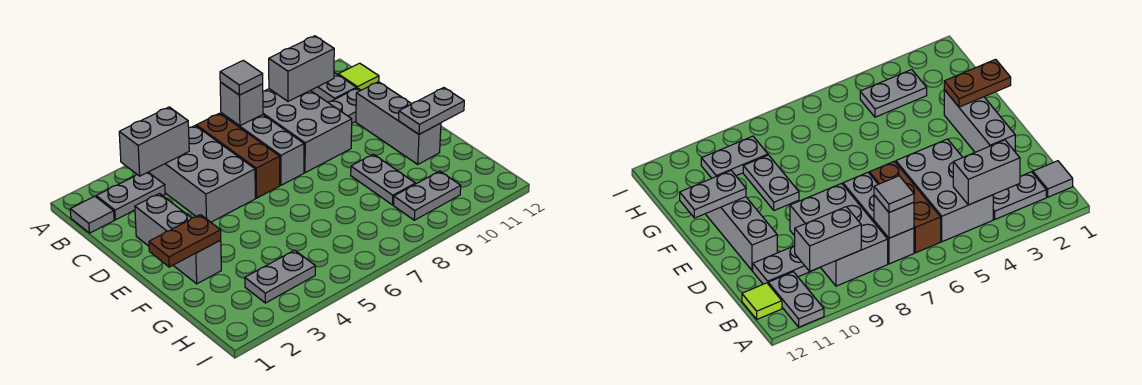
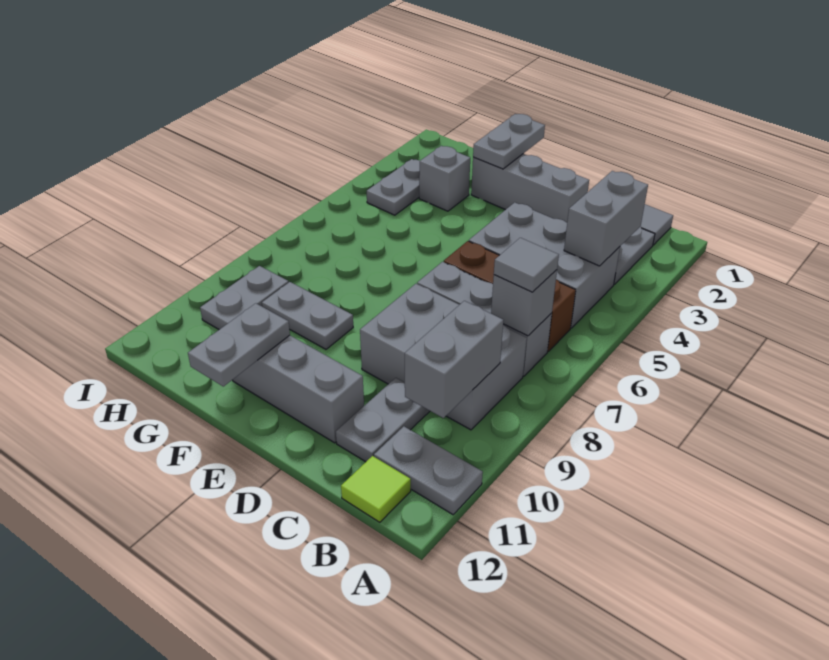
brown 1x2 plate [149,215,221,267] -> grey 1x2 plate [473,114,545,169]
none -> grey 1x1 brick [419,146,470,211]

